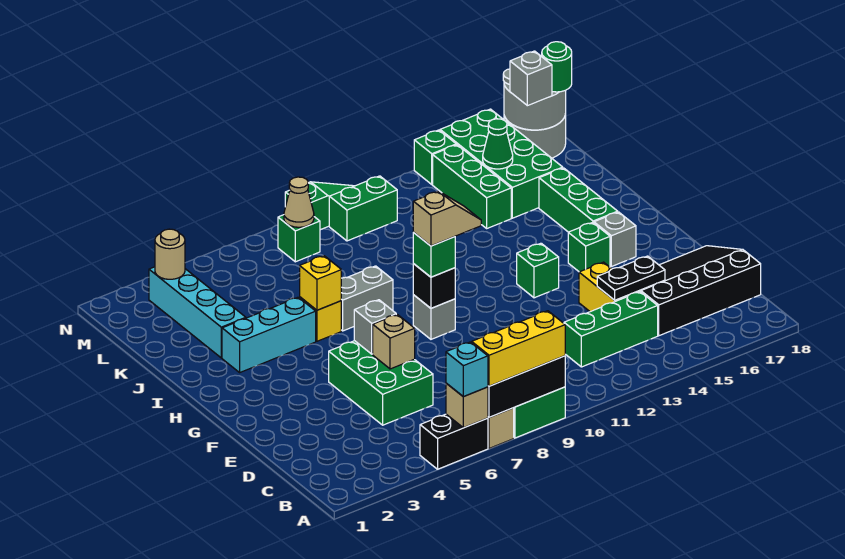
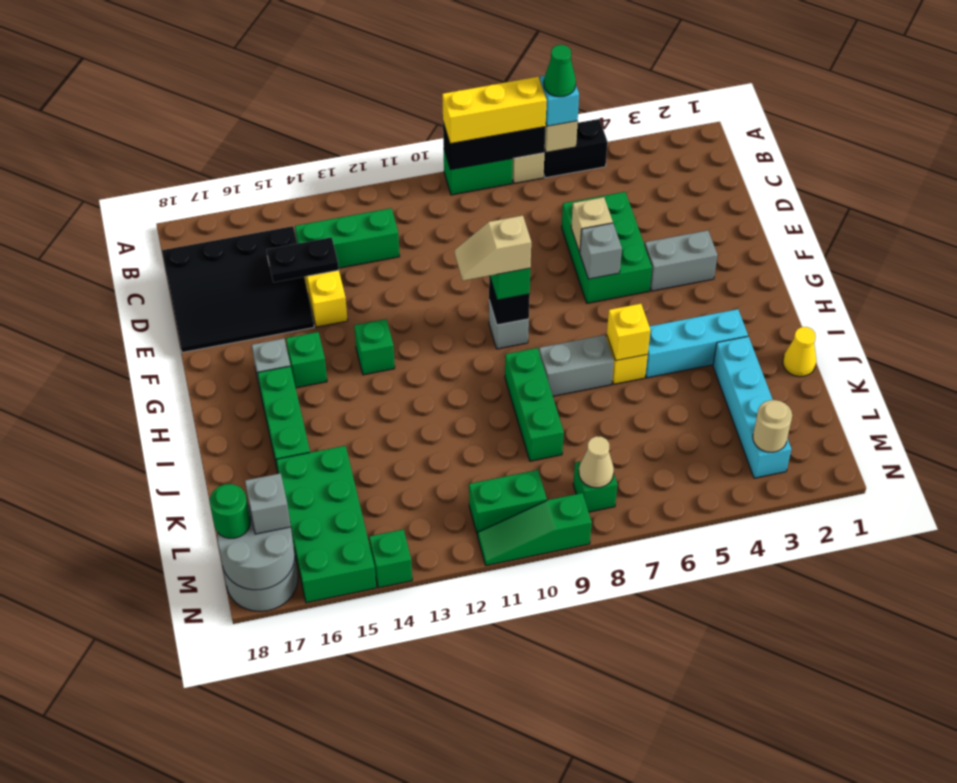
none -> grey 1x2 brick [645,230,717,291]
none -> yellow 1x1 cone [783,327,816,377]
green 1x3 brick [433,145,511,228] -> green 1x3 brick moved to [505,348,564,461]
green 1x1 cone [483,119,513,169] -> green 1x1 cone moved to [544,45,576,97]

